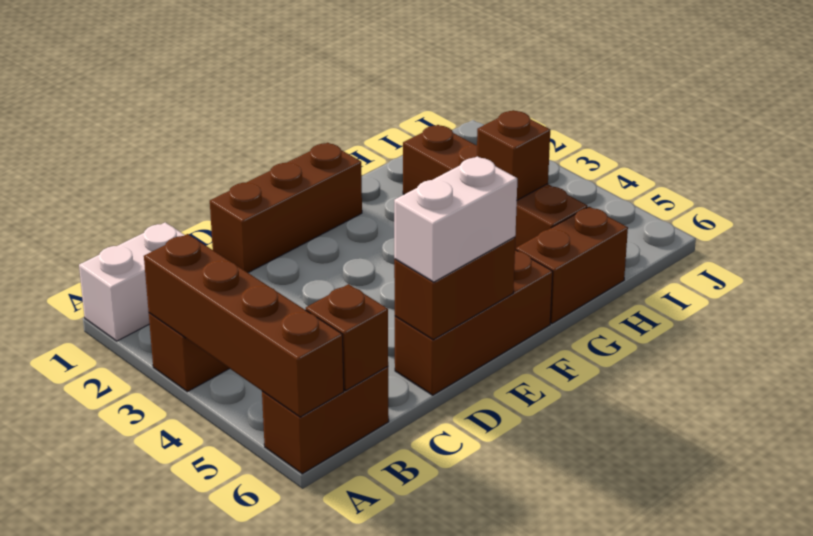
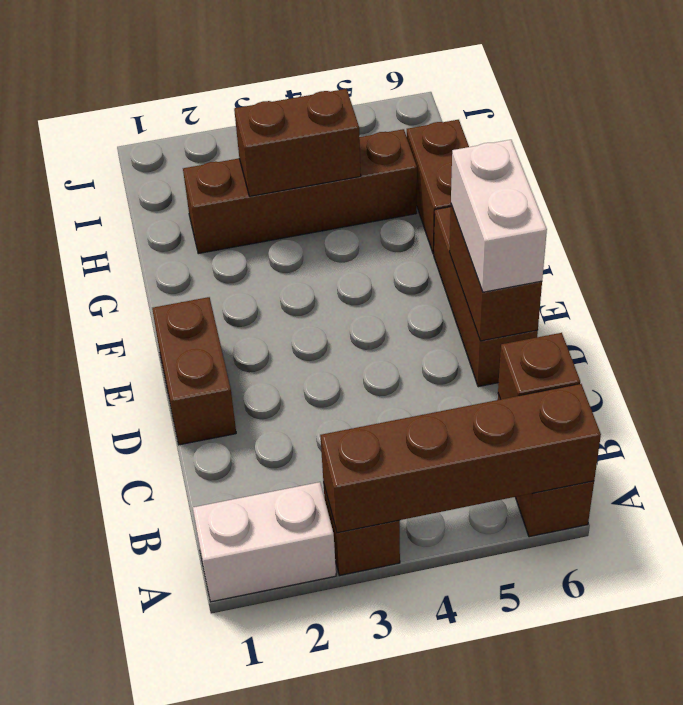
white 1x2 brick [79,222,184,341] -> white 1x2 brick turned to [193,482,336,602]
brown 1x3 brick [210,143,362,273] -> brown 1x2 brick [152,297,236,445]
brown 1x1 brick [477,110,550,200] -> brown 1x2 brick [234,89,361,196]

